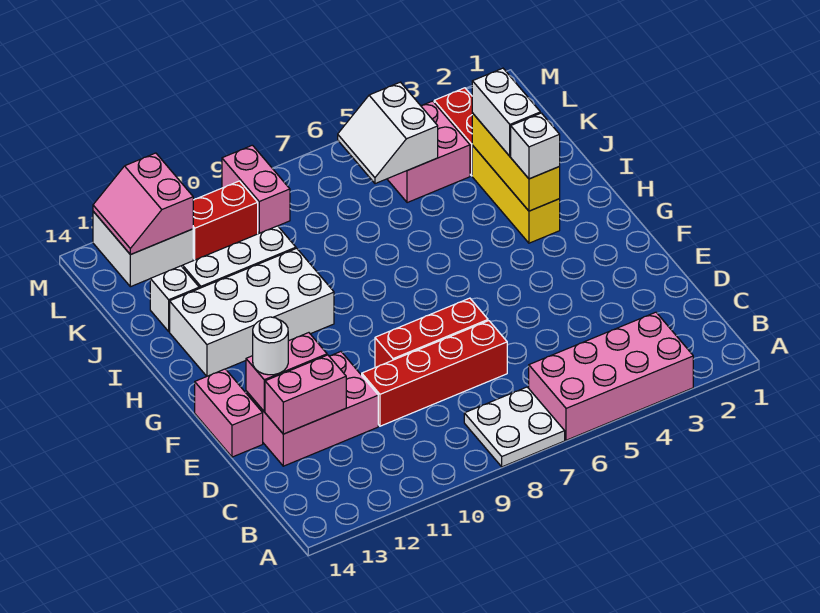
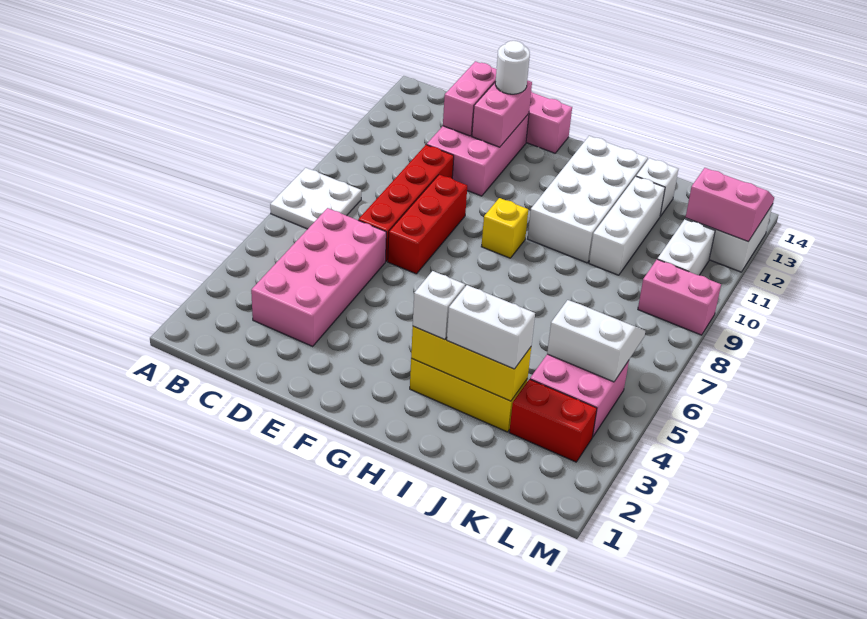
pink 2x4 brick [529,312,693,440] -> pink 2x4 brick moved to [251,208,386,346]
none -> yellow 1x1 brick [481,198,528,258]
red 1x2 brick [193,181,258,260] -> white 1x2 brick [658,219,715,275]

